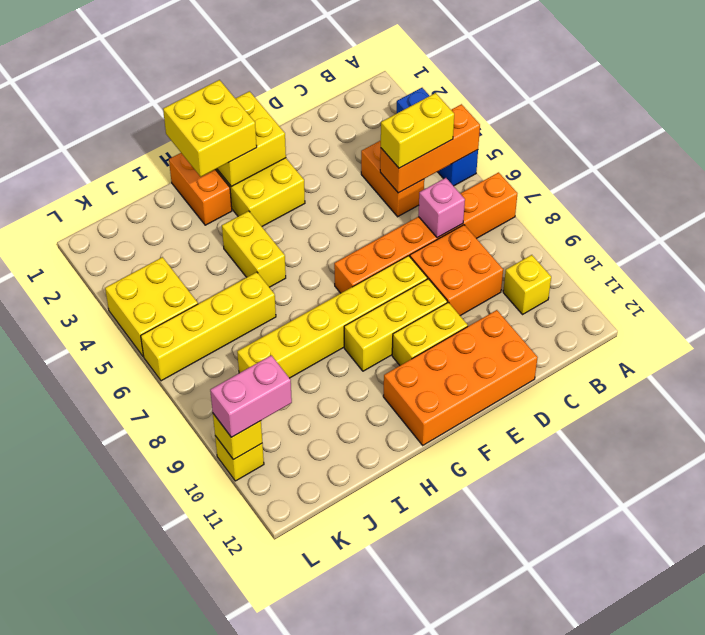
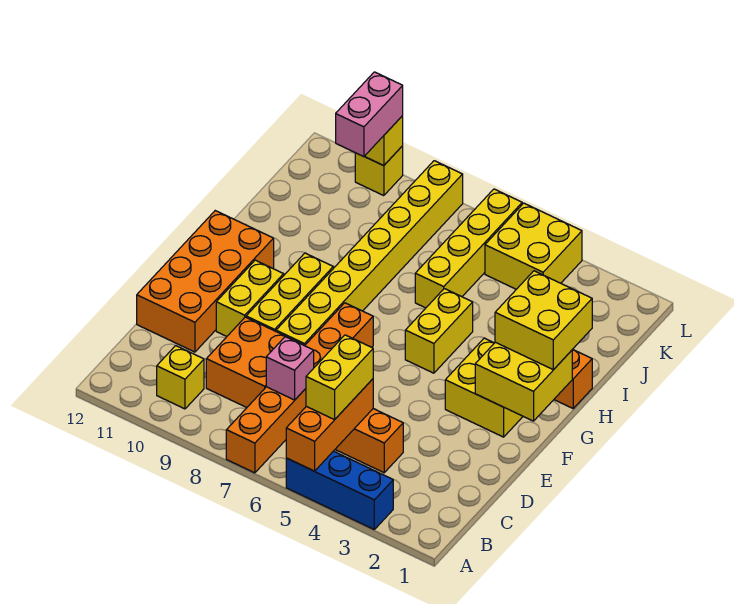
yellow 1x6 brick [237,256,427,378] -> yellow 1x8 brick [276,161,463,346]
yellow 1x2 brick [222,211,286,287] -> yellow 1x2 brick turned to [405,289,473,373]

